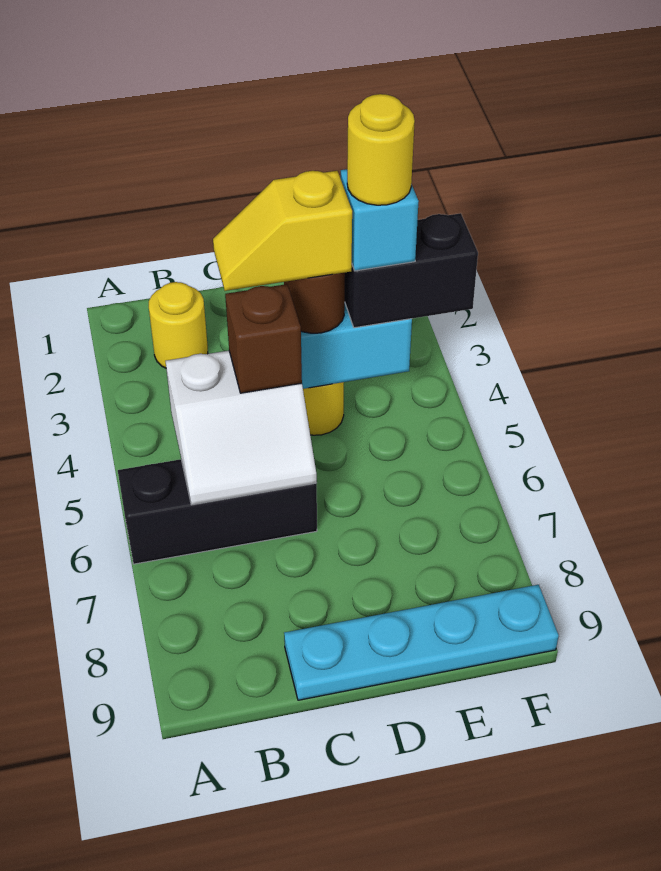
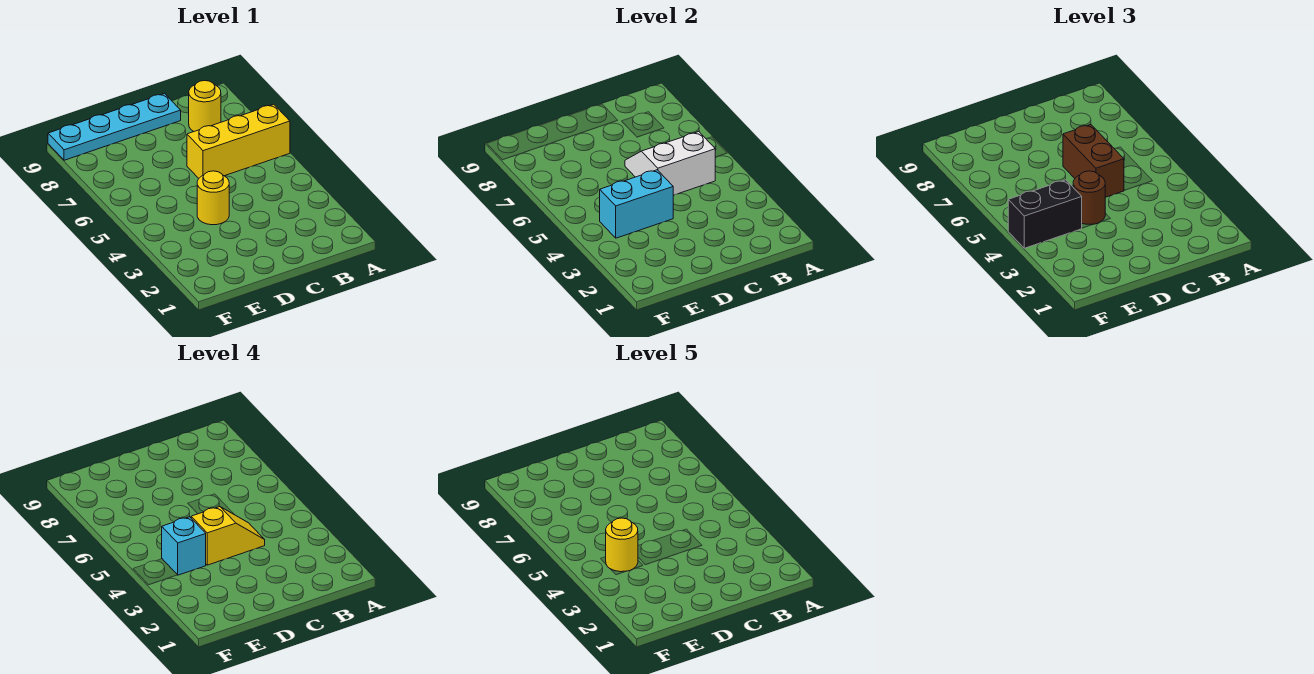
black 1x3 brick [118,459,317,564] -> yellow 1x3 brick [187,104,290,178]
yellow 1x1 round brick [149,282,208,368] -> yellow 1x1 round brick moved to [188,81,221,132]
brown 1x1 brick [225,284,302,393] -> brown 1x2 brick [1063,125,1124,197]

